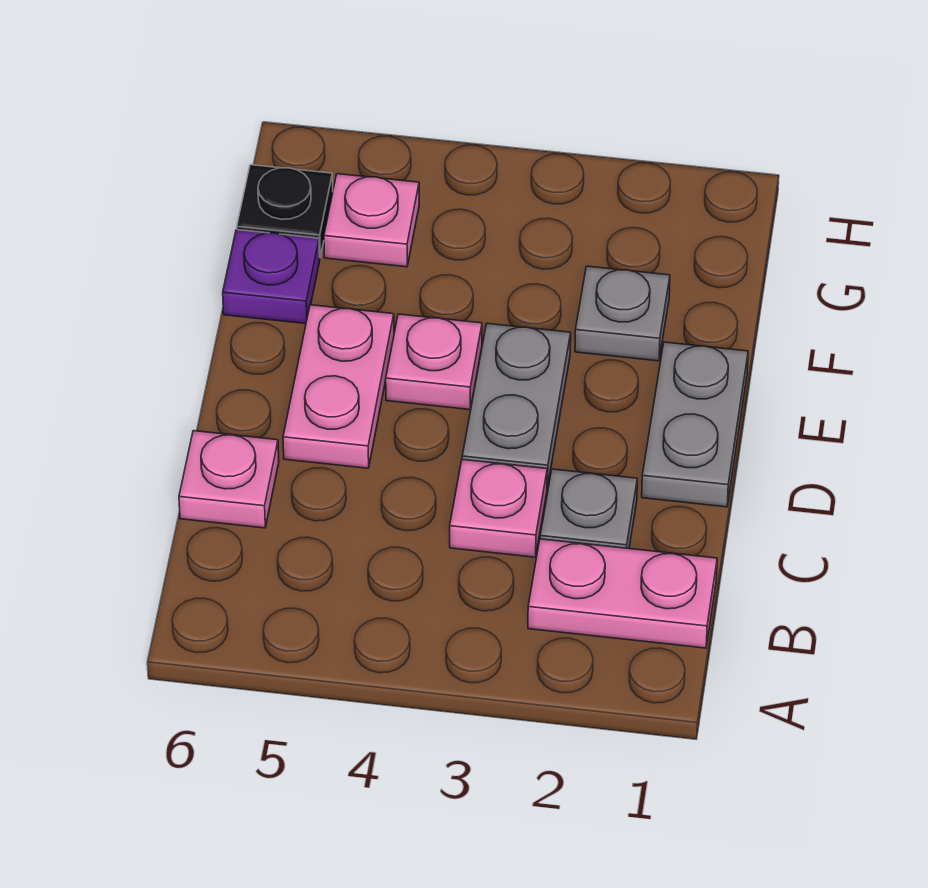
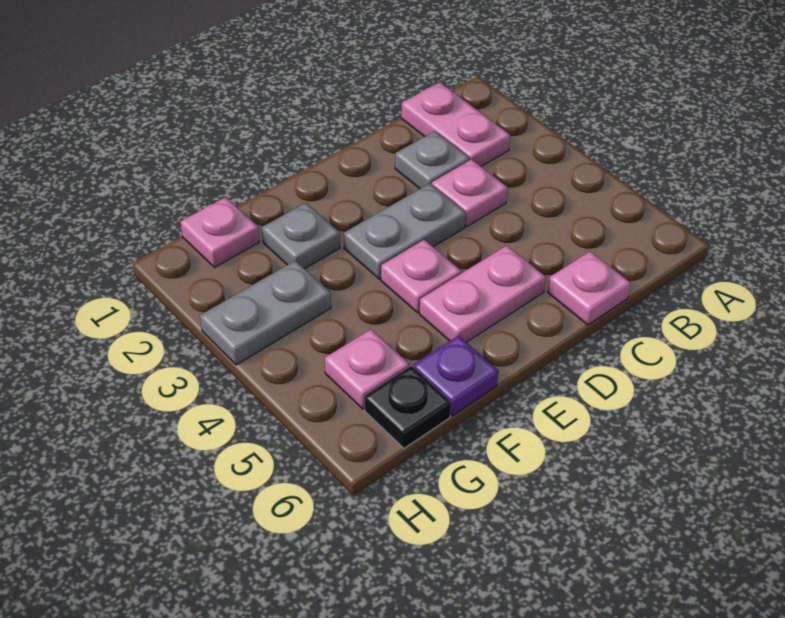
grey 1x2 plate [642,342,748,507] -> grey 1x2 plate moved to [200,261,331,365]
none -> pink 1x1 plate [181,197,259,267]

